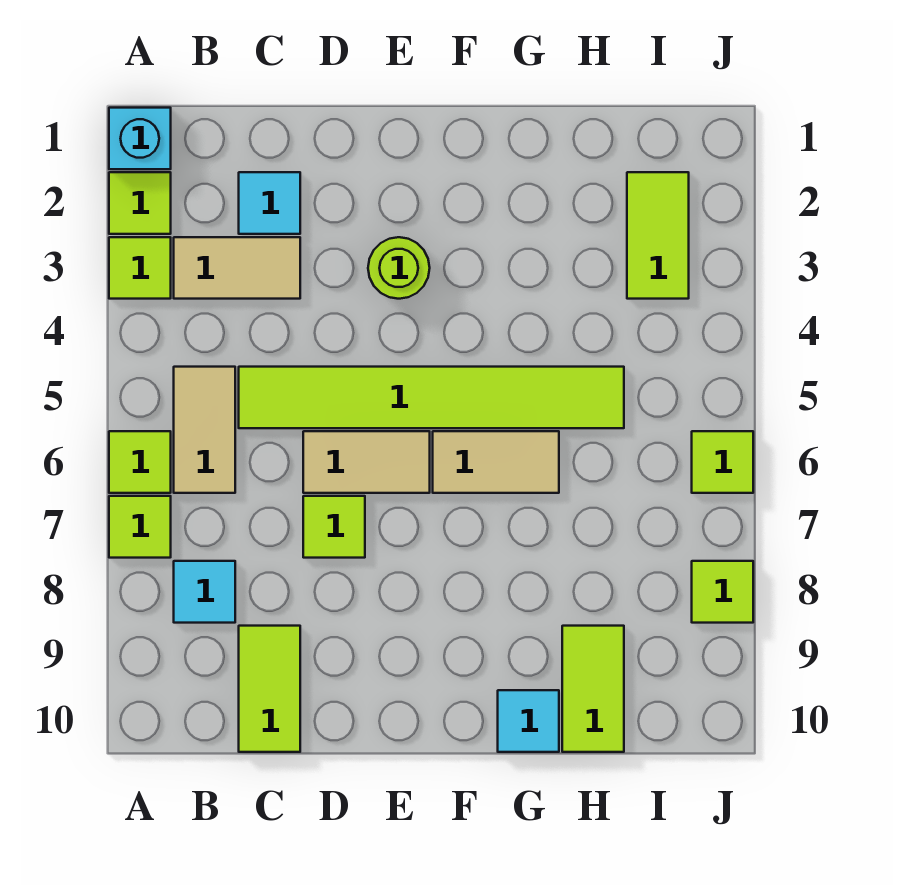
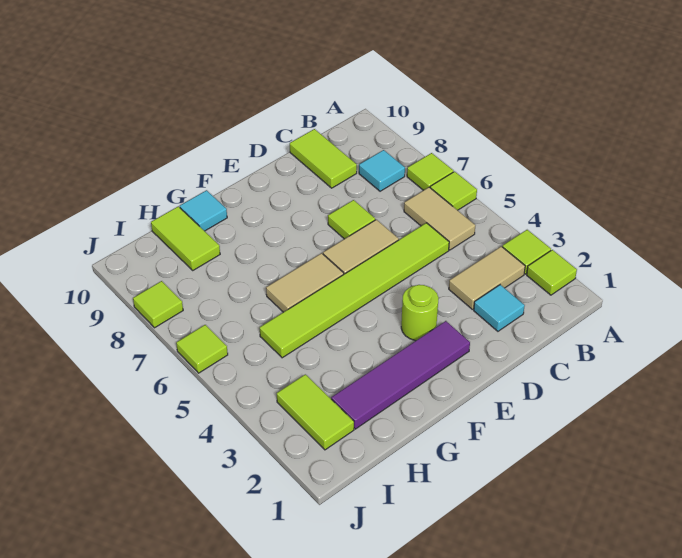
cyan 1x1 brick [109,108,171,169] -> none
none -> purple 1x4 tile [331,321,470,429]

